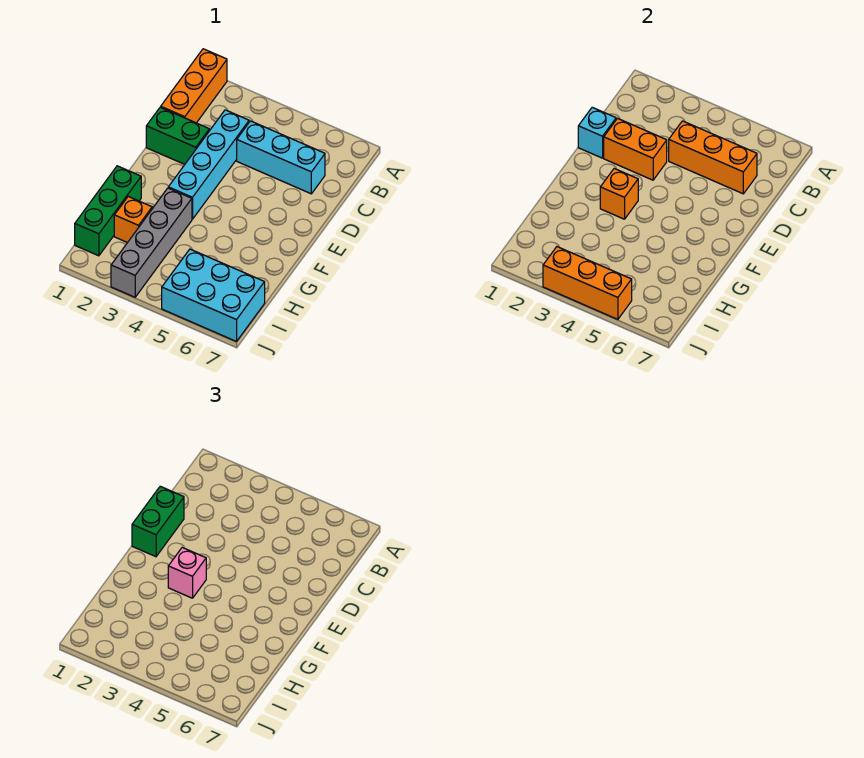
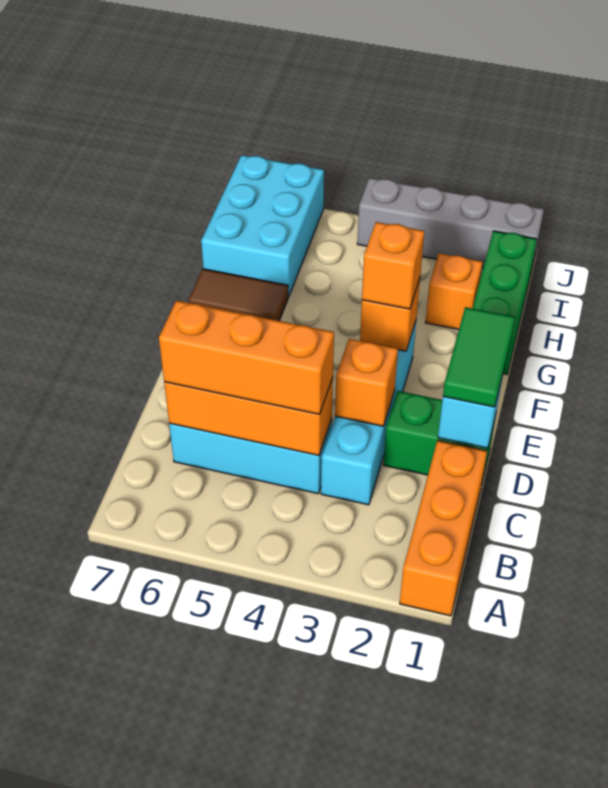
green 1x2 brick [132,486,184,557] -> green 1x2 tile [443,307,515,407]
orange 1x2 brick [604,118,667,180] -> orange 1x1 brick [335,339,398,426]
pink 1x1 brick [168,548,206,598] -> orange 1x1 brick [362,222,424,309]
grey 1x4 brick [111,188,192,297] -> grey 1x4 brick turned to [357,178,544,271]
none -> brown 1x2 tile [189,269,288,321]
cyan 2x3 brick [162,249,265,341] -> cyan 2x3 brick turned to [201,155,324,296]
orange 1x3 brick [543,247,632,319] -> orange 1x3 brick moved to [159,300,334,414]

